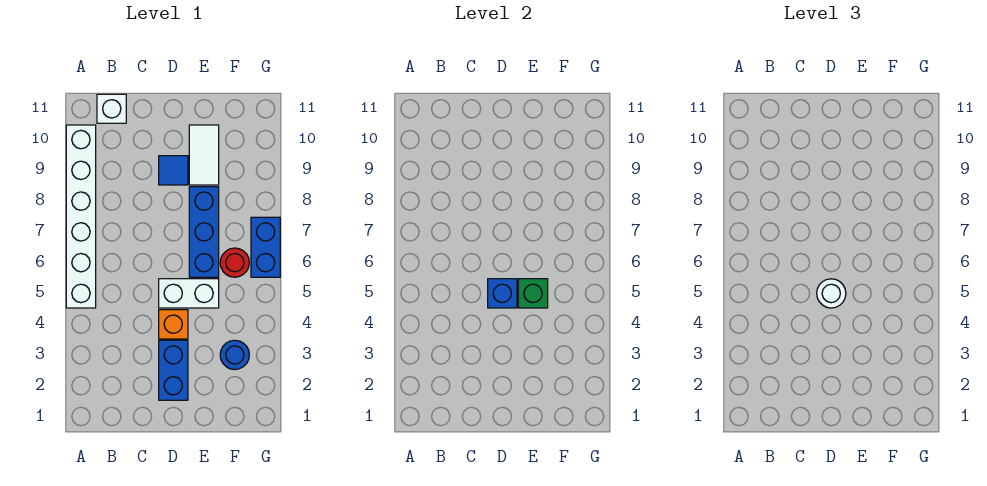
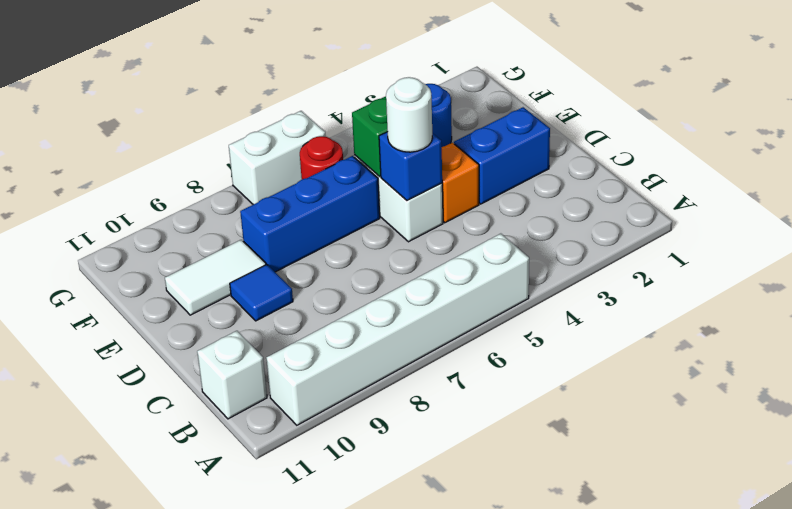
blue 1x2 brick [251,217,280,277] -> white 1x2 brick [229,111,326,205]

